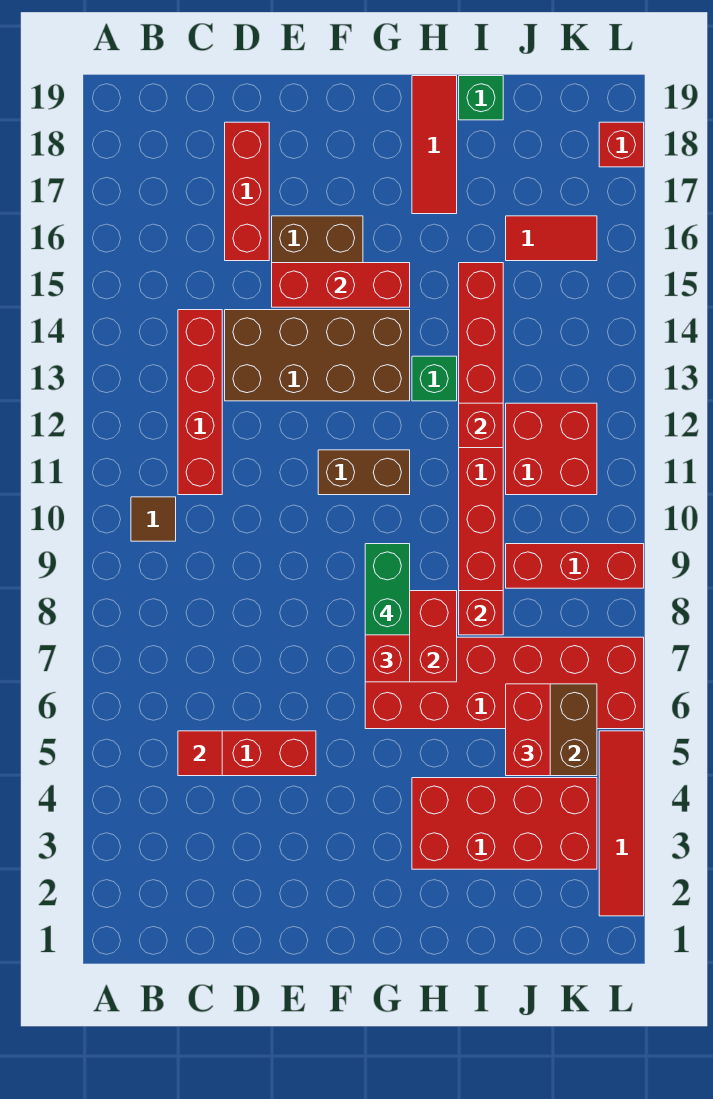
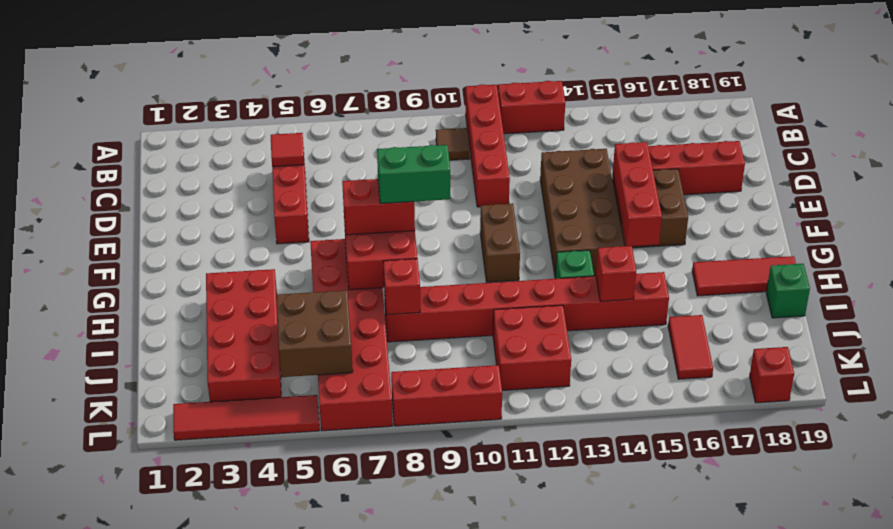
red 1x4 brick [178,310,222,495] -> red 1x4 brick turned to [466,84,510,207]
red 1x1 brick [459,403,503,448] -> red 1x1 brick moved to [596,246,636,301]
red 1x2 brick [506,684,550,776] -> red 1x2 brick moved to [498,81,565,134]
red 1x3 brick [506,544,644,588] -> red 1x3 brick turned to [391,365,502,426]

